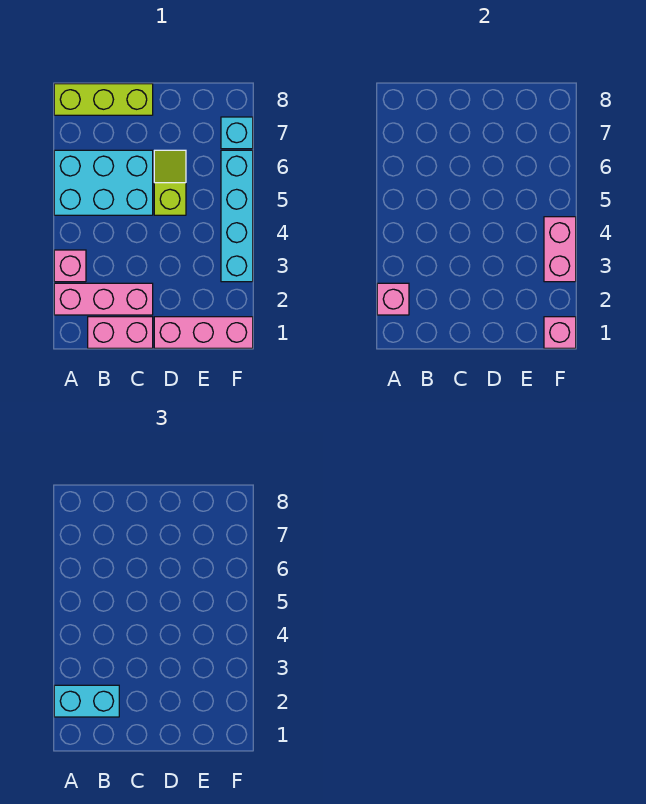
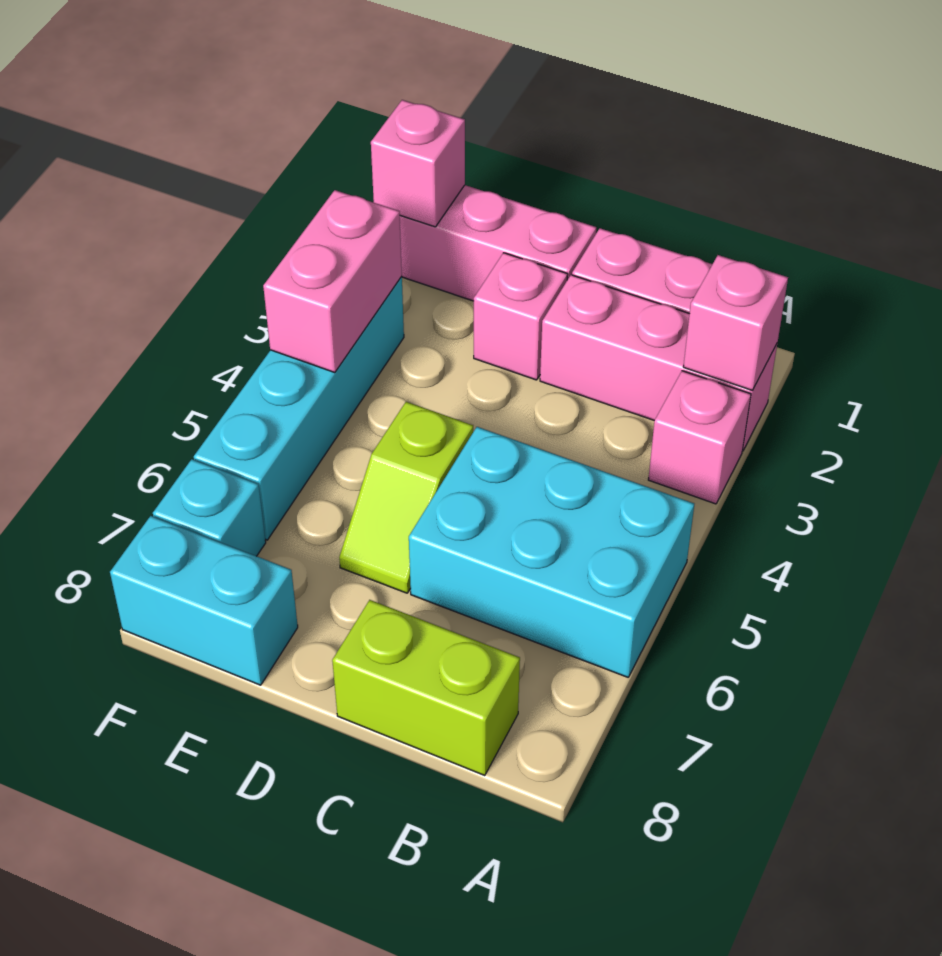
cyan 1x2 brick [54,685,119,717] -> cyan 1x2 brick moved to [110,516,298,685]
lime 1x3 brick [54,84,153,115] -> lime 1x2 brick [332,600,520,776]
none -> pink 1x1 brick [474,253,567,380]

